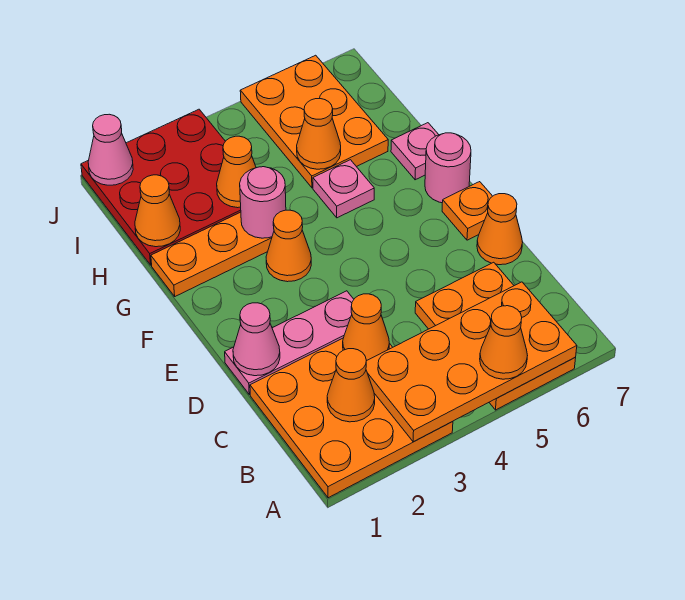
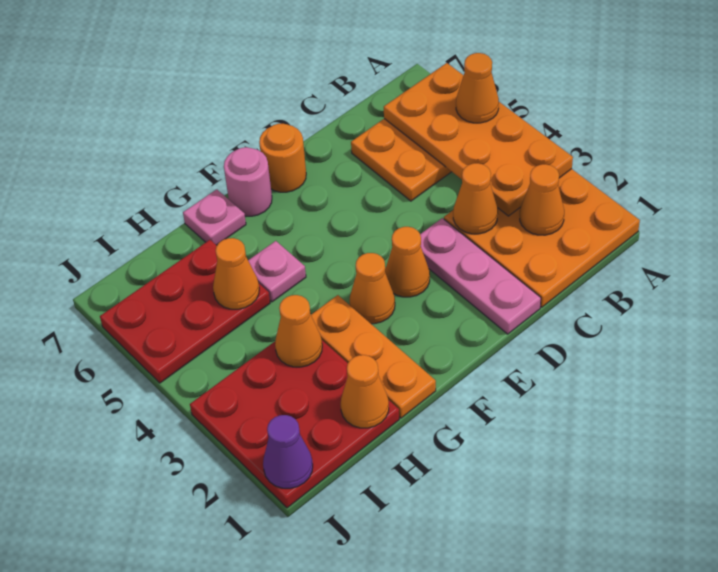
pink 1x1 cone [233,303,280,376] -> none
orange 1x1 cone [477,194,523,265] -> orange 1x1 cone moved to [385,227,430,297]
orange 1x1 plate [442,182,492,240] -> orange 1x1 round brick [259,124,306,192]
pink 1x1 round brick [240,167,286,238] -> none
orange 2x3 plate [240,55,388,188] -> red 2x3 plate [100,240,270,383]
pink 1x1 cone [88,114,133,185] -> purple 1x1 cone [263,415,313,488]

